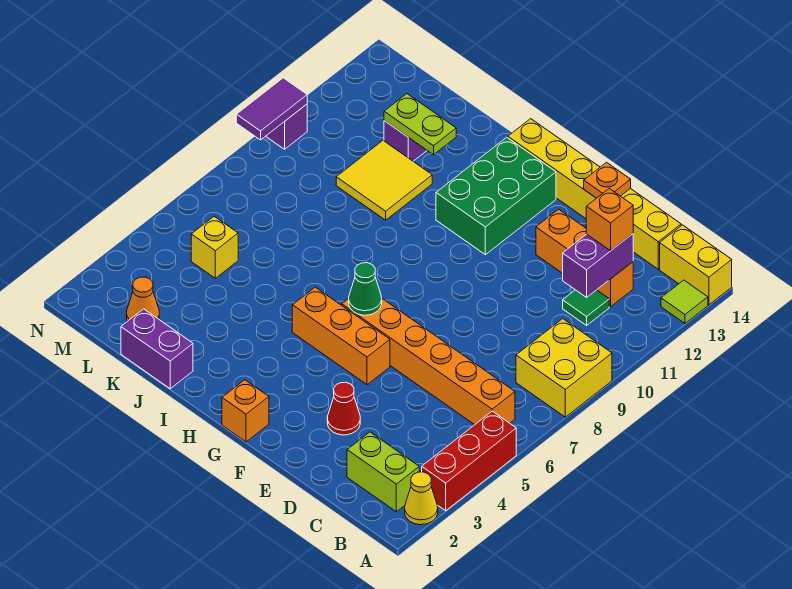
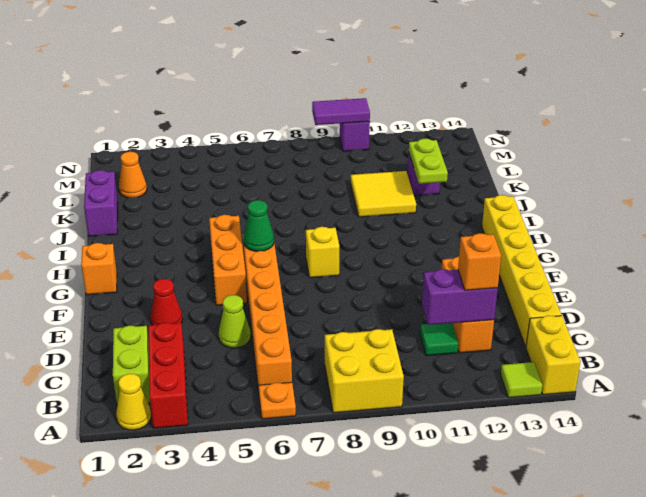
red 1x3 brick [422,411,516,511] -> red 1x3 brick turned to [148,323,188,428]
none -> lime 1x1 cone [219,295,251,348]
orange 1x1 plate [584,162,631,198] -> orange 1x1 plate moved to [259,382,296,419]
green 2x3 brick [436,137,556,255] -> none
yellow 1x1 brick [191,216,238,278] -> yellow 1x1 brick moved to [306,227,339,278]

